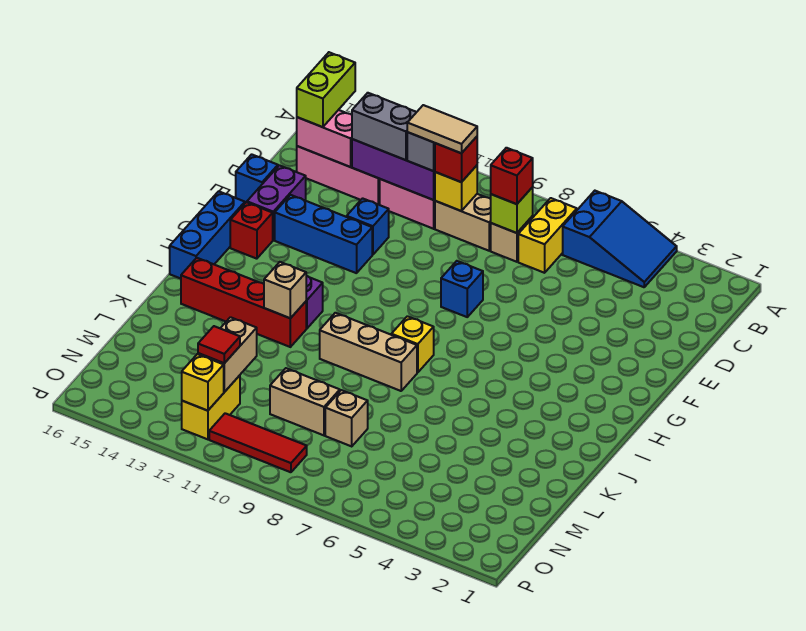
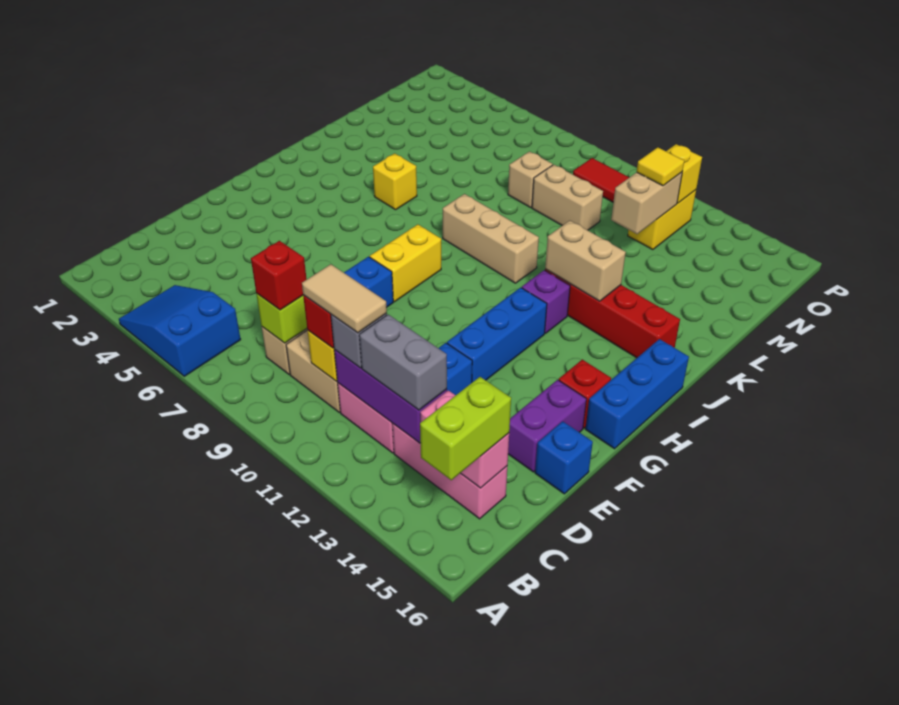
yellow 1x2 brick [518,198,577,273] -> yellow 1x2 brick moved to [370,224,441,302]
blue 1x3 brick [275,195,372,273] -> blue 1x3 brick turned to [447,287,547,382]
yellow 1x1 brick [391,316,434,373] -> yellow 1x1 brick moved to [373,153,417,210]
tan 1x1 brick [264,262,306,318] -> tan 1x2 brick [545,221,626,301]
red 1x1 tile [198,326,240,363] -> yellow 1x1 tile [637,147,684,186]

